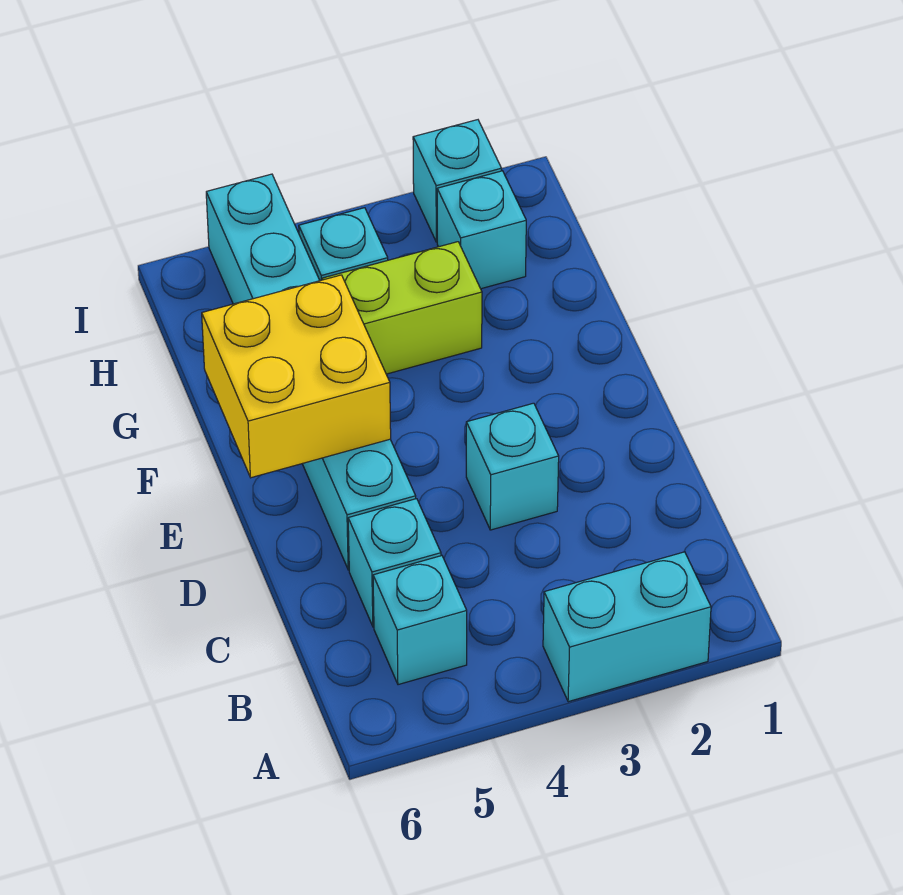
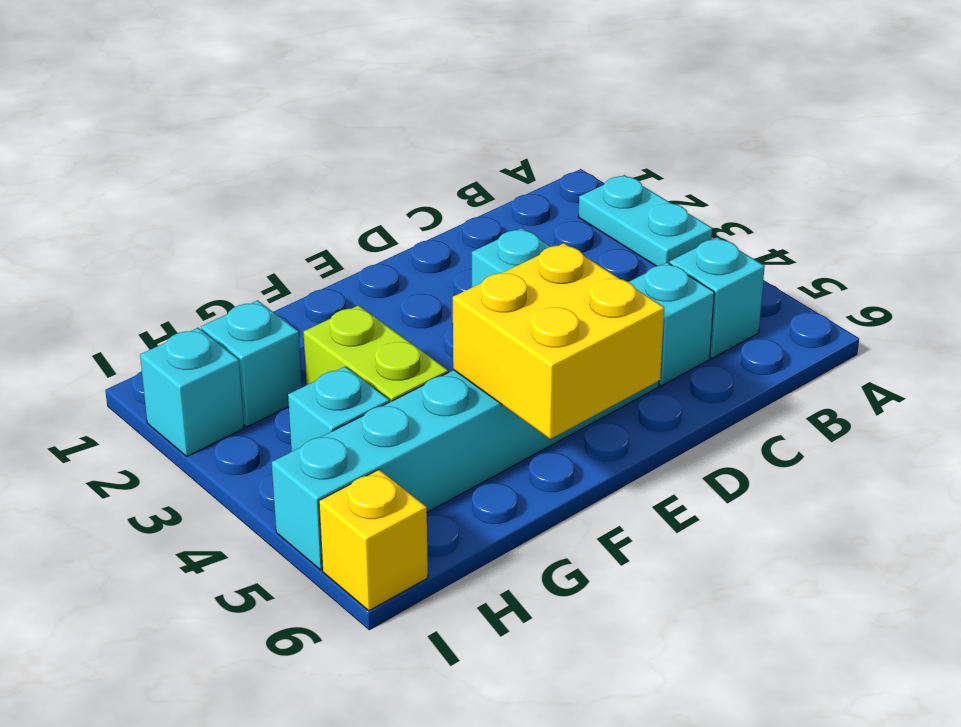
cyan 1x2 brick [543,552,711,702] -> cyan 1x2 plate [578,175,712,266]
none -> yellow 1x1 brick [319,470,428,611]

